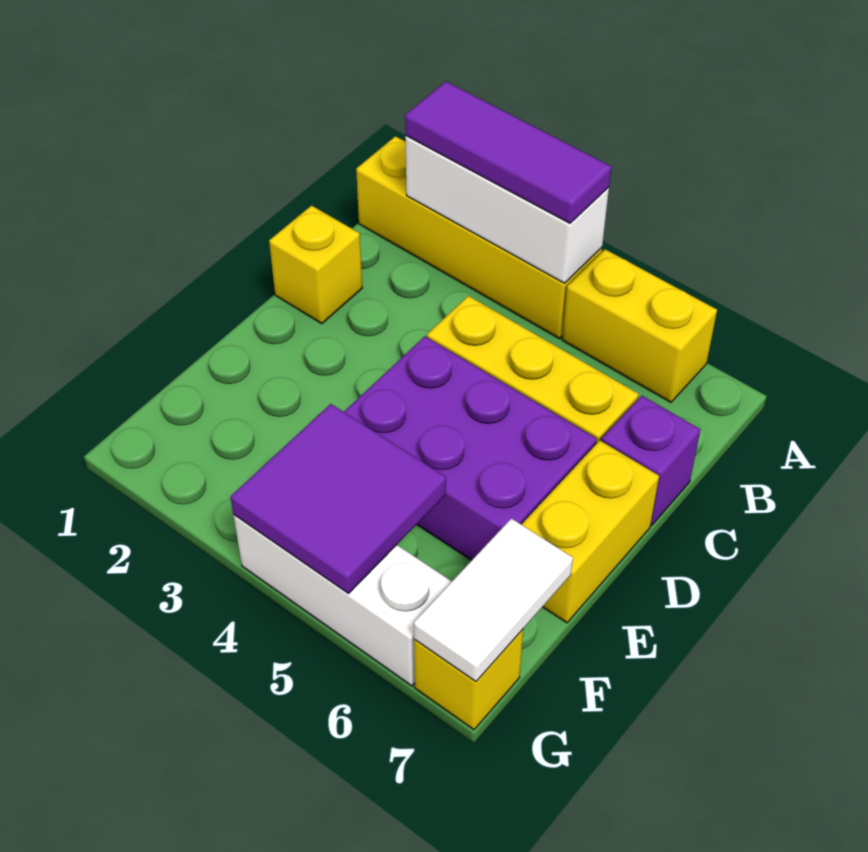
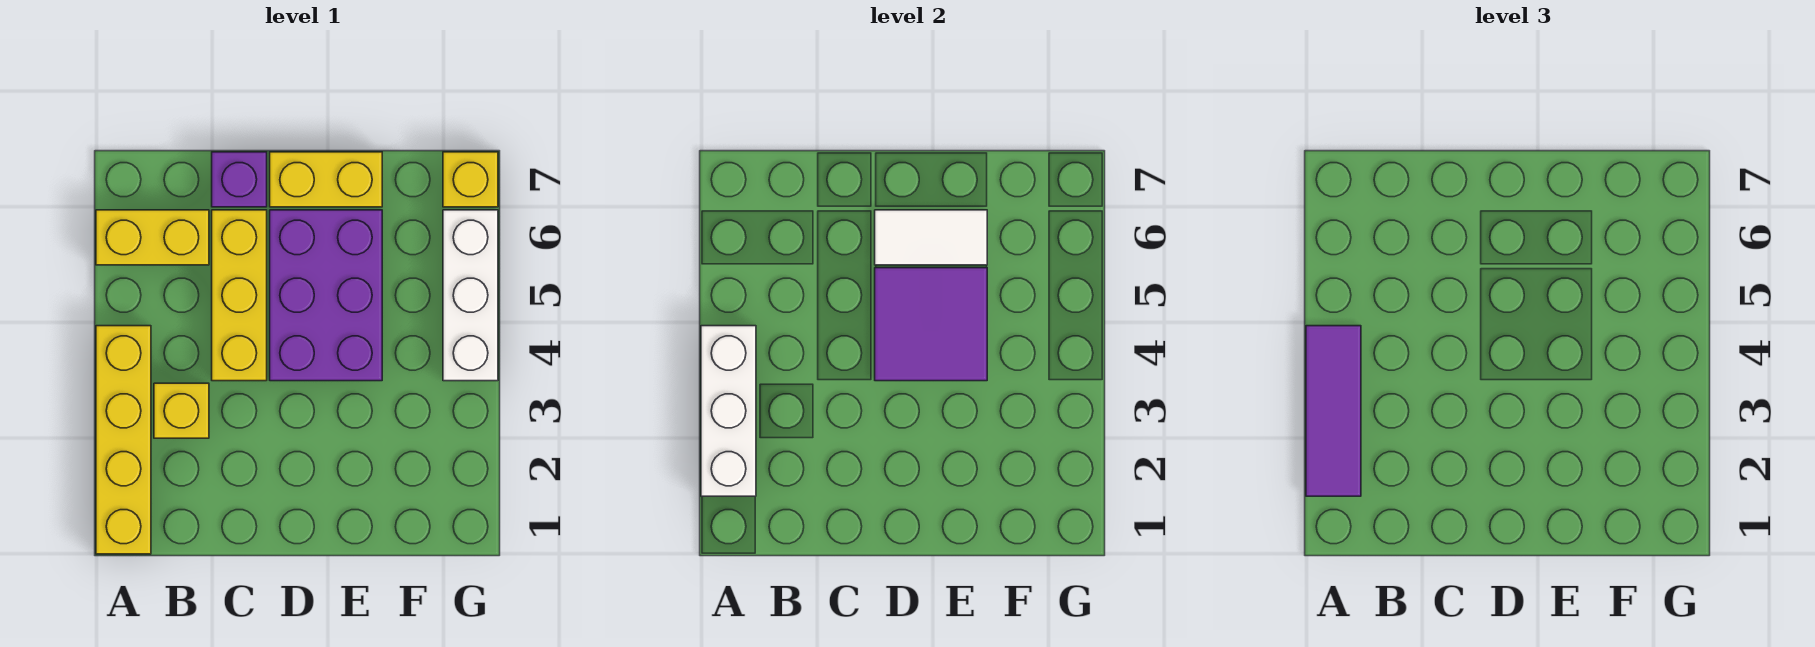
yellow 1x2 brick [562,249,717,402] -> yellow 1x2 brick turned to [96,210,209,265]
yellow 1x1 brick [269,206,362,324] -> yellow 1x1 brick moved to [154,383,209,438]
purple 2x2 tile [231,404,446,594] -> purple 2x2 tile moved to [875,268,987,381]
white 1x2 tile [414,519,573,682] -> white 1x2 tile moved to [875,210,987,265]

